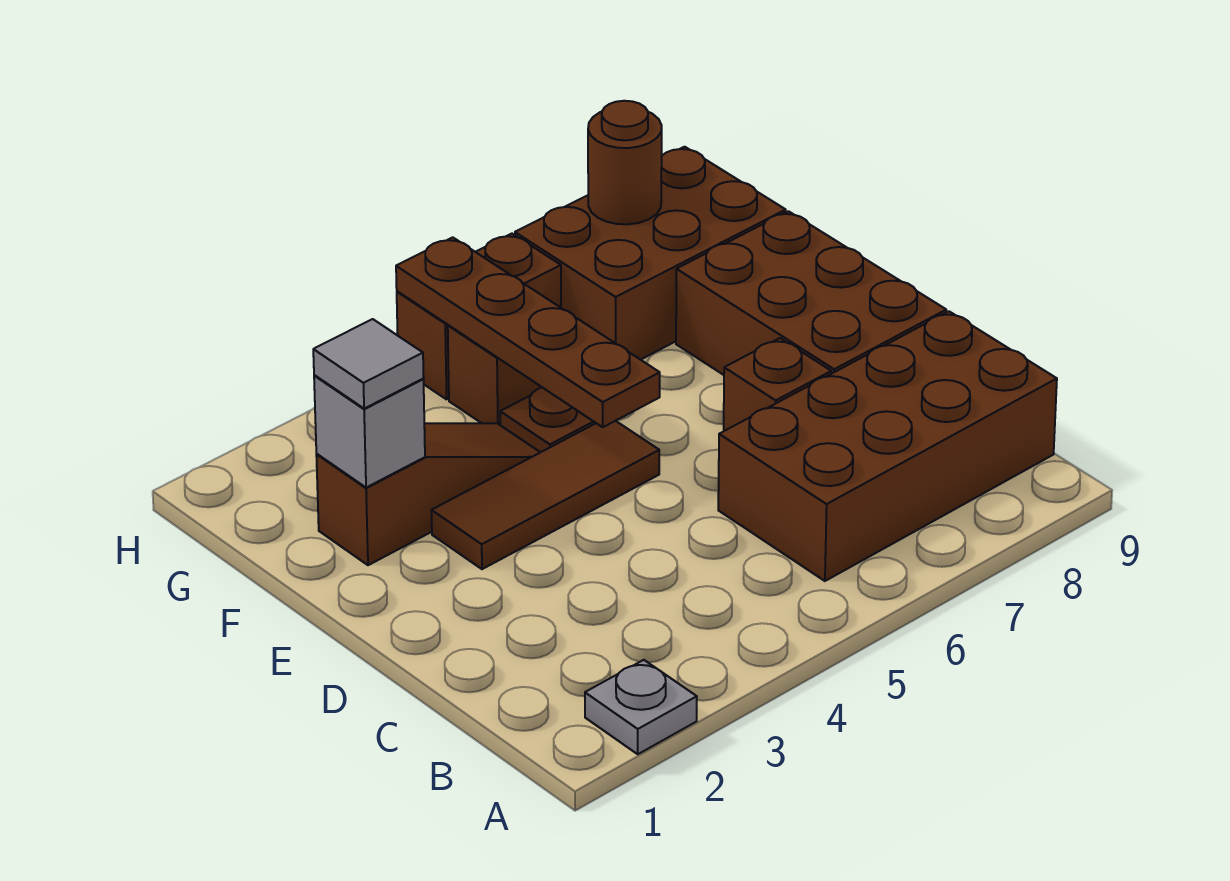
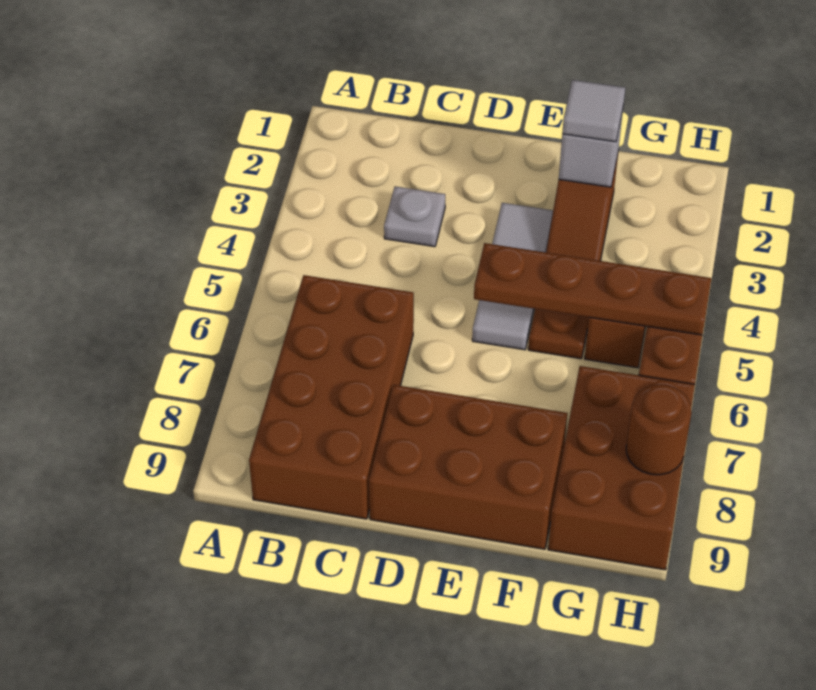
grey 1x1 plate [585,660,697,754] -> grey 1x1 plate moved to [384,186,445,247]
brown 1x1 brick [724,338,831,431] -> none
brown 1x3 tile [432,421,659,569] -> grey 1x3 tile [472,203,553,350]

